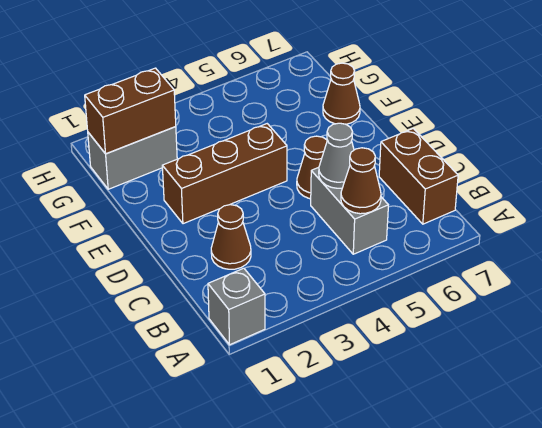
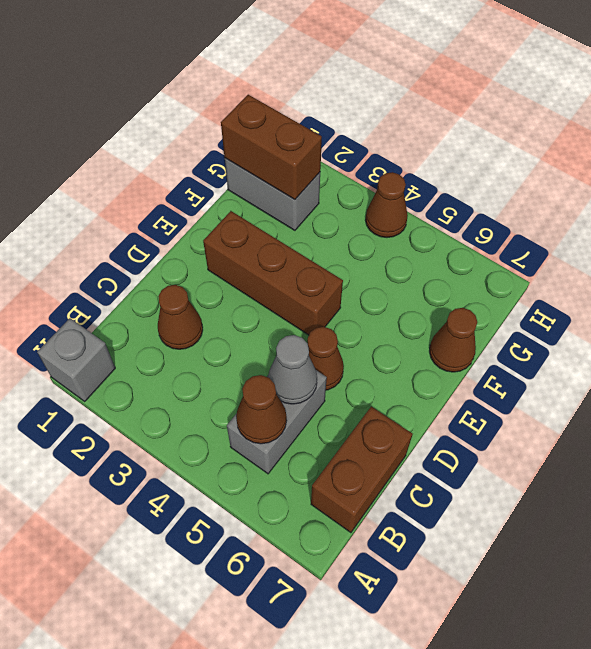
none -> brown 1x1 cone [365,172,408,237]

